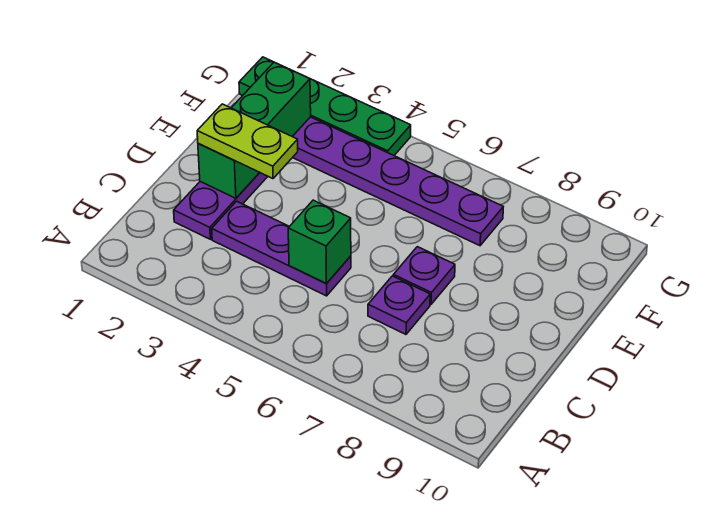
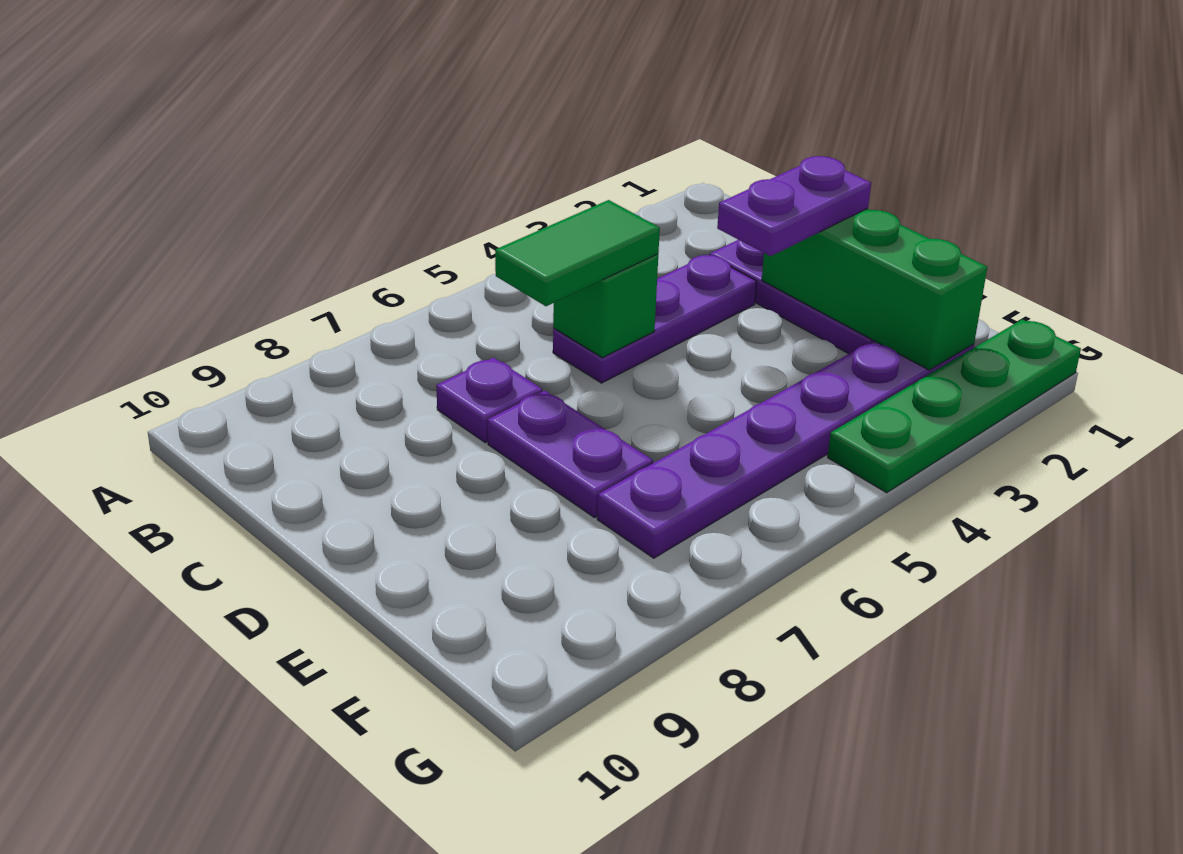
none -> green 1x2 tile [495,200,660,306]
lime 1x2 plate [197,104,298,178] -> purple 1x2 plate [717,156,871,256]
purple 1x1 plate [393,247,455,304] -> purple 1x2 plate [488,391,653,518]

